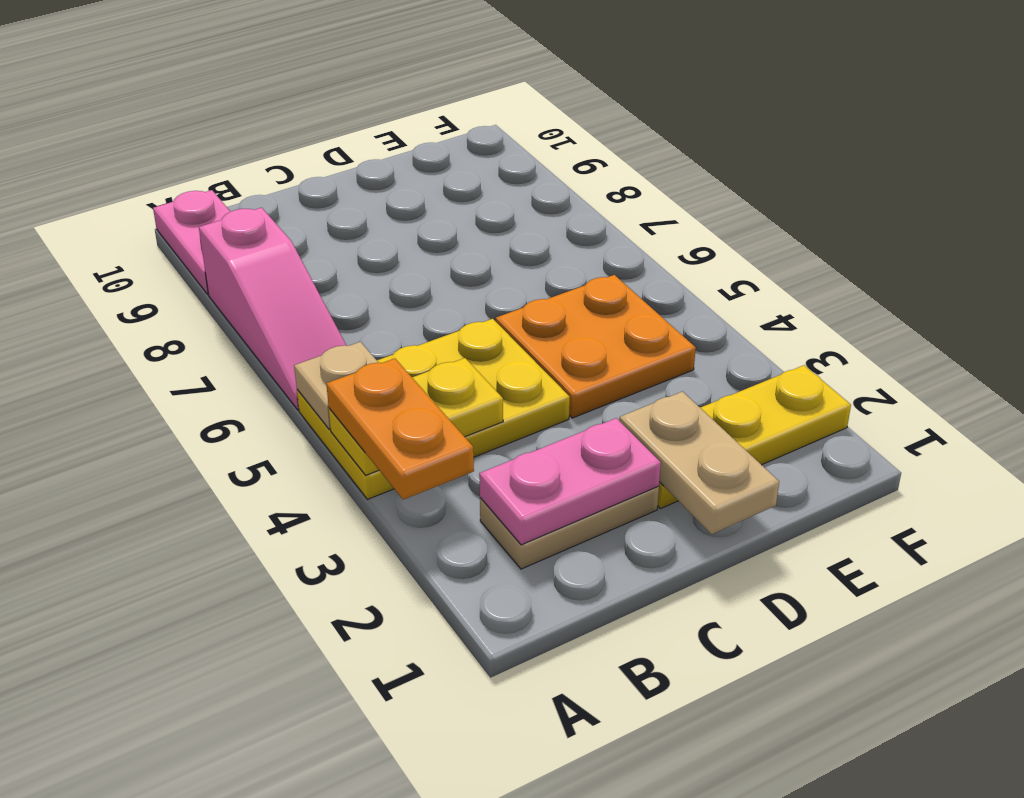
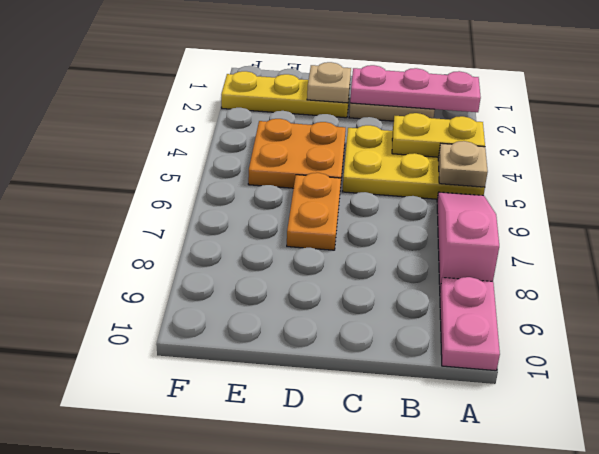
orange 1x2 plate [326,358,474,500] -> orange 1x2 plate moved to [287,173,341,250]
pink 1x2 plate [479,418,661,545] -> pink 1x3 plate [350,65,481,112]
tan 1x2 plate [619,392,779,534] -> tan 1x1 plate [307,62,351,103]

